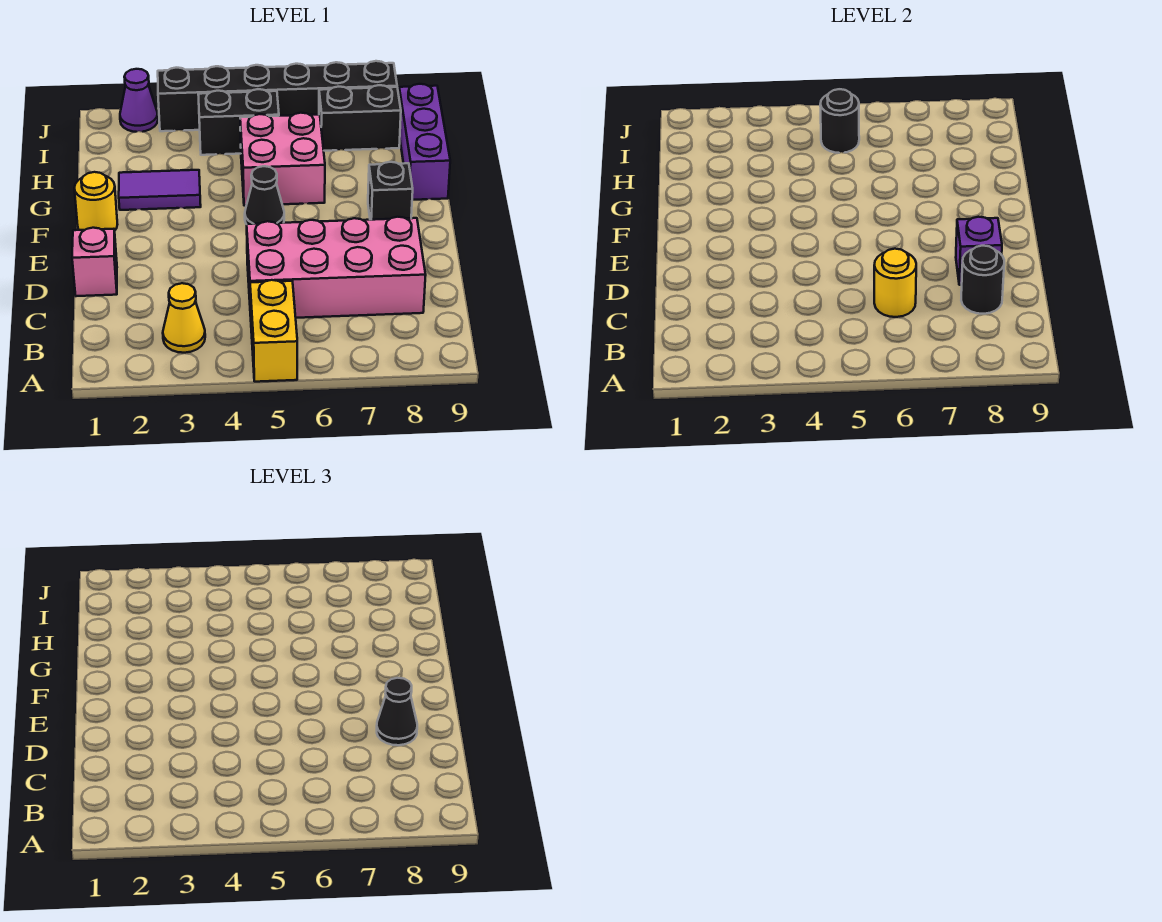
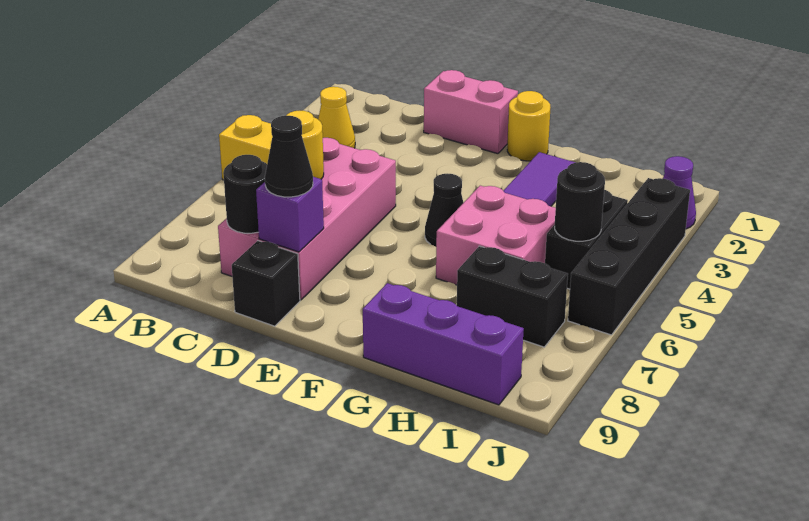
pink 1x1 brick [72,228,117,296] -> pink 1x2 brick [424,70,518,154]
black 1x1 brick [368,162,413,220] -> black 1x1 brick moved to [232,241,300,326]
black 1x2 brick [319,85,401,151] -> black 1x2 brick turned to [457,246,568,347]
black 1x6 brick [158,61,397,131] -> black 1x4 brick [568,178,690,335]

